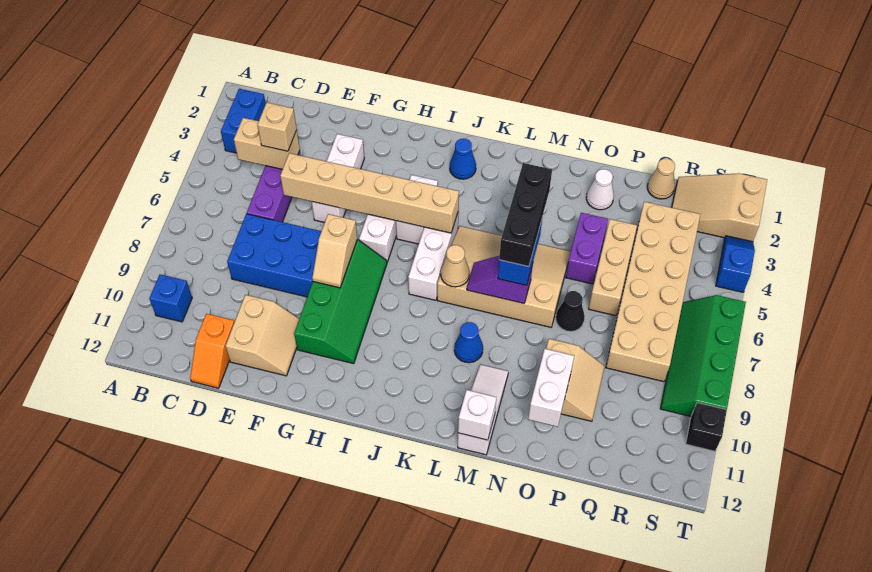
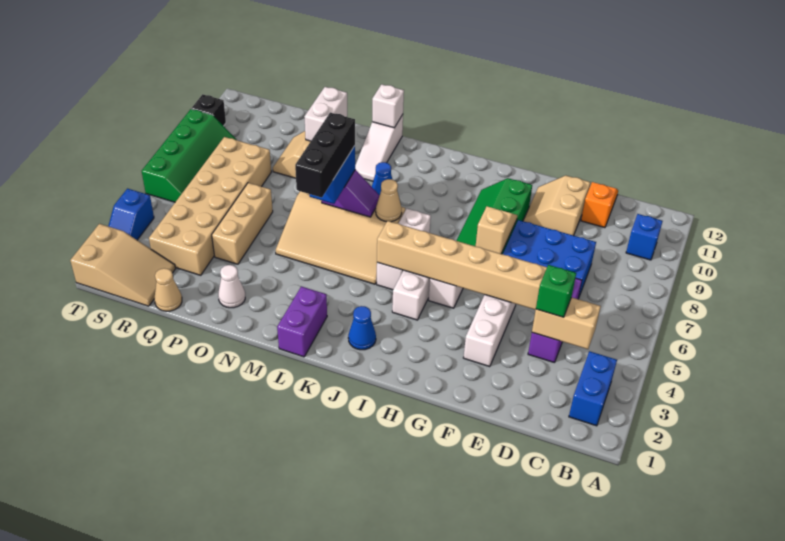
tan 1x1 brick [258,103,297,151] -> green 1x1 brick [536,265,576,317]
purple 1x2 brick [566,213,608,284] -> purple 1x2 brick moved to [277,286,327,357]
black 1x1 cone [556,291,585,332] -> none

